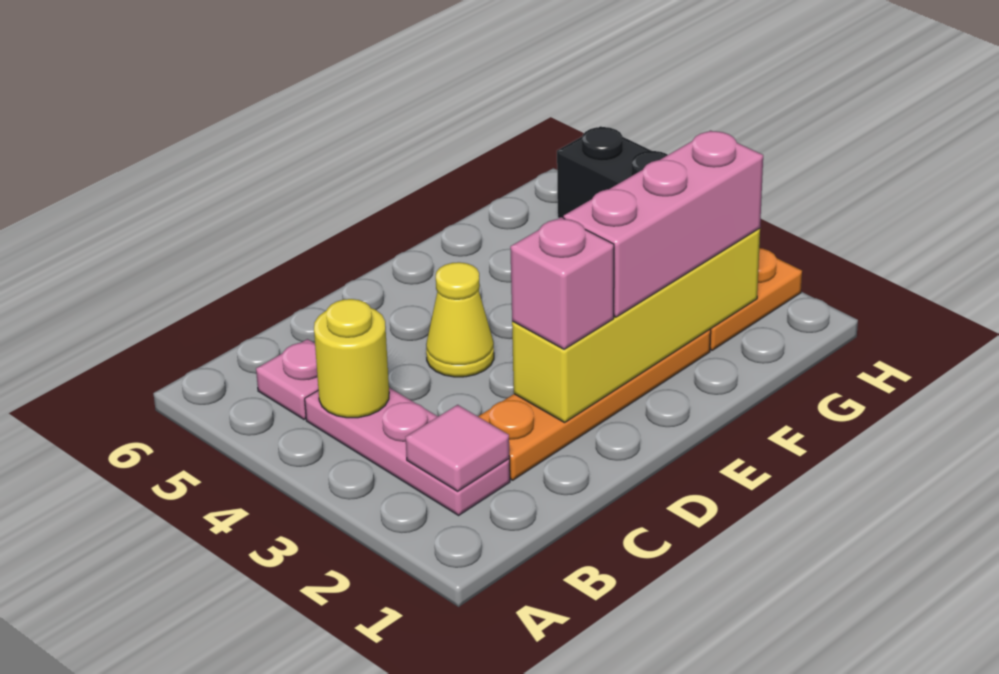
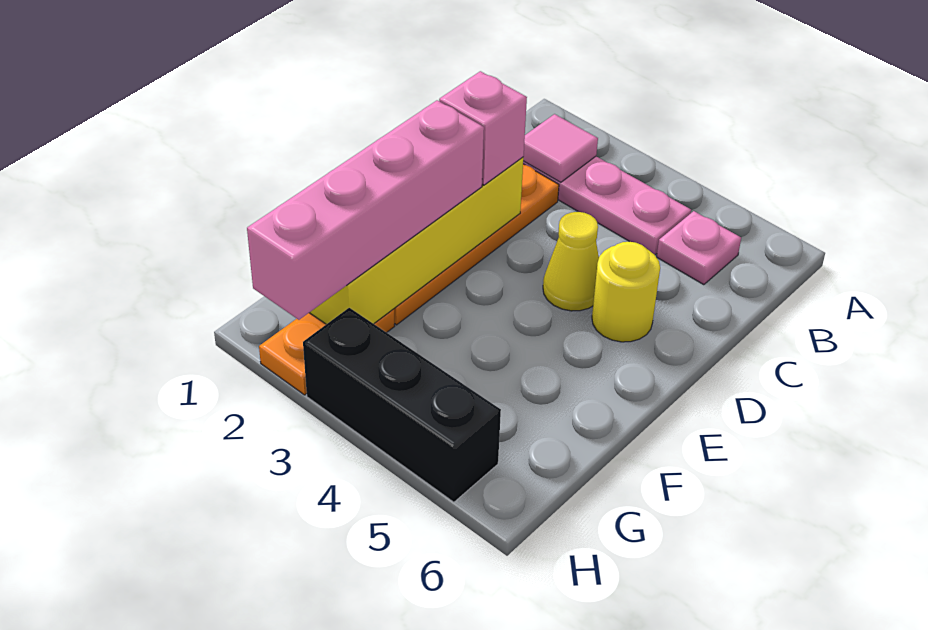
yellow 1x1 round brick [314,299,389,418] -> yellow 1x1 round brick moved to [592,242,660,342]
pink 1x3 brick [564,131,763,317] -> pink 1x4 brick [247,100,484,320]

